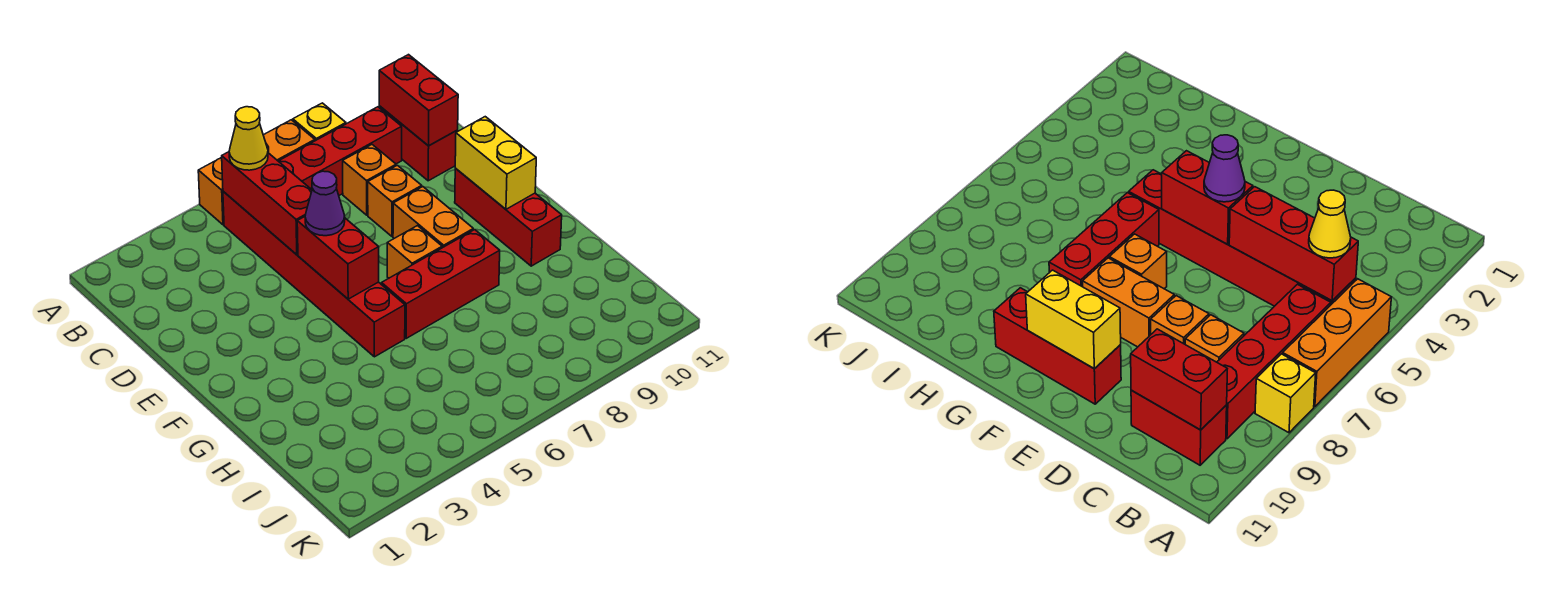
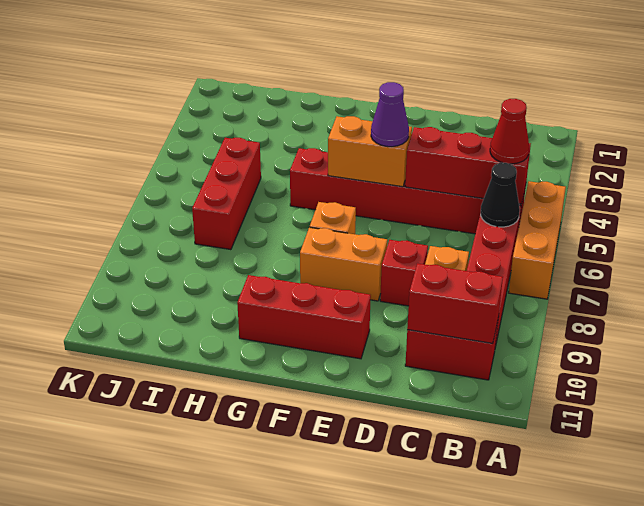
yellow 1x1 brick [293,103,346,141] -> none
yellow 1x1 cone [229,107,268,170] -> red 1x1 cone [490,99,529,164]
none -> black 1x1 cone [481,163,520,227]
orange 1x1 brick [368,165,422,236] -> red 1x1 brick [380,240,428,306]
red 1x2 brick [297,217,379,299] -> orange 1x2 brick [328,116,412,187]
yellow 1x2 brick [455,117,536,209] -> none
red 1x3 brick [382,230,500,338] -> red 1x3 brick moved to [192,138,261,250]

